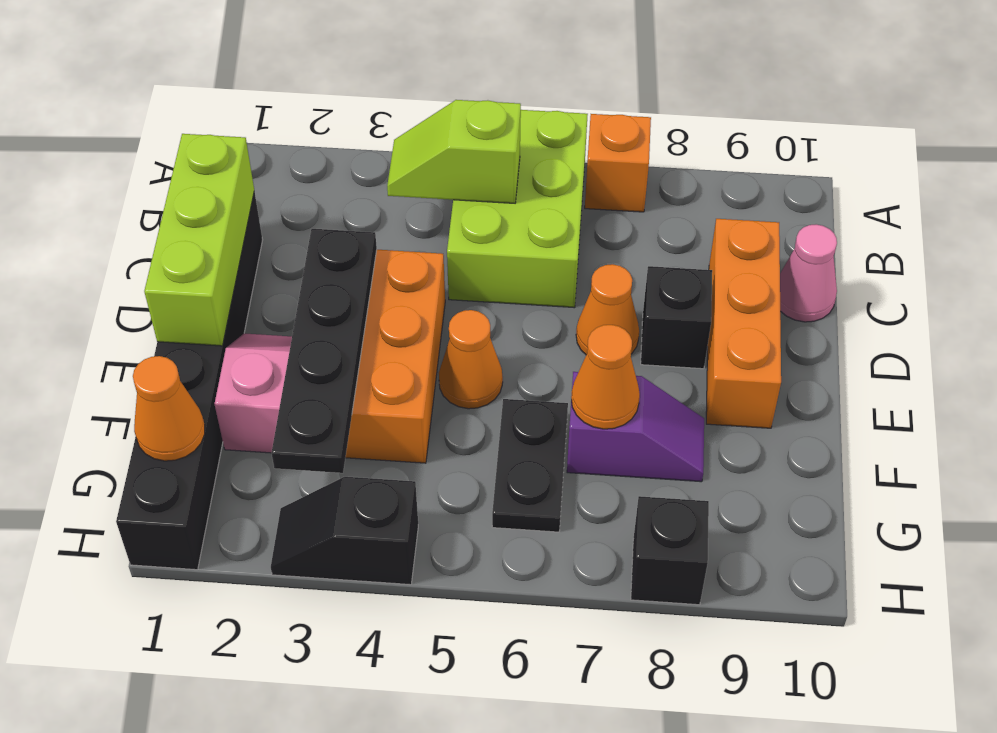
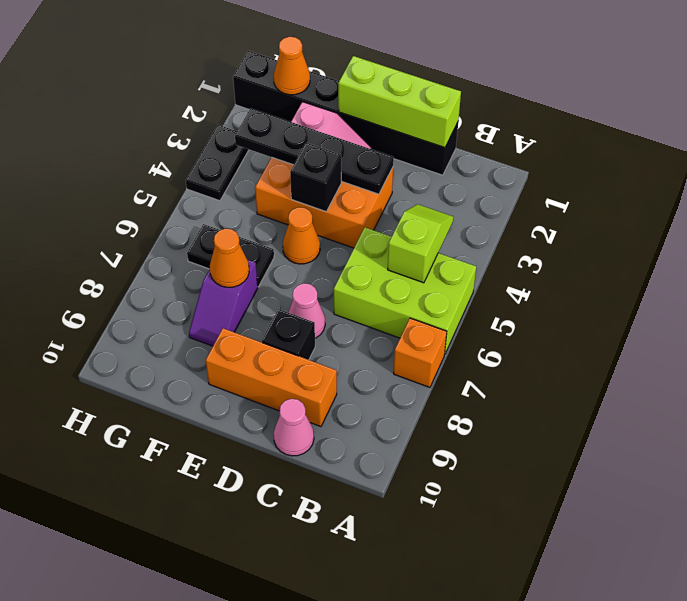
orange 1x1 cone [576,264,639,355] -> pink 1x1 cone [288,283,325,338]
black 1x2 slope [271,477,418,585] -> black 1x2 plate [186,125,249,201]
black 1x1 brick [631,496,709,605] -> black 1x1 brick moved to [290,143,341,212]

